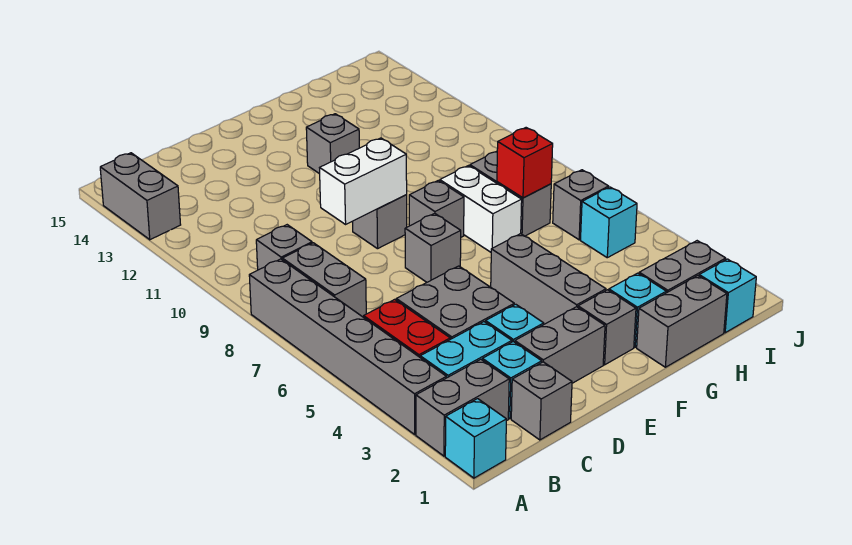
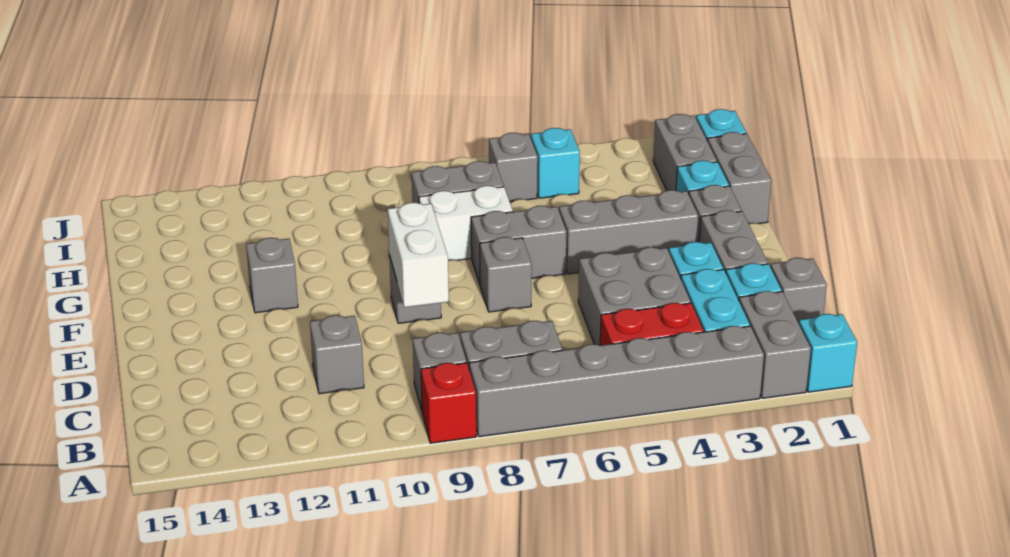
grey 1x2 brick [100,153,181,240] -> grey 1x2 brick moved to [471,206,567,284]
grey 1x1 brick [409,180,464,237] -> grey 1x1 brick moved to [310,315,364,394]
red 1x1 brick [497,128,553,198] -> red 1x1 brick moved to [421,363,476,443]

